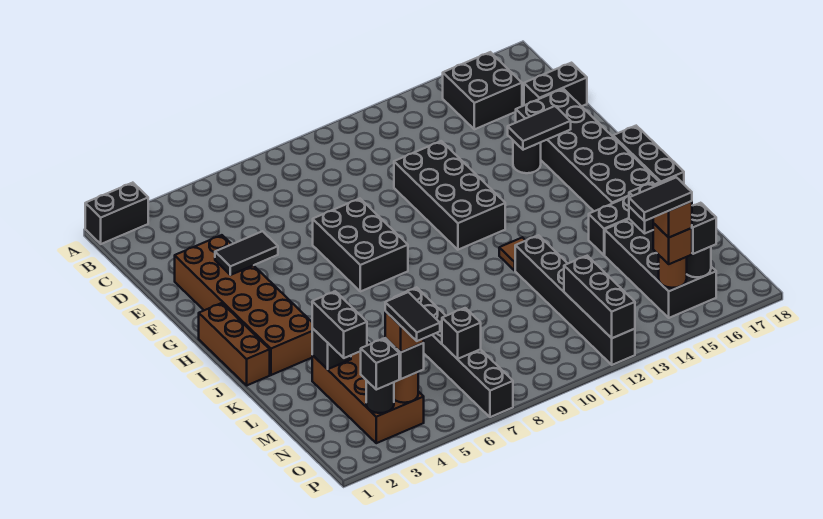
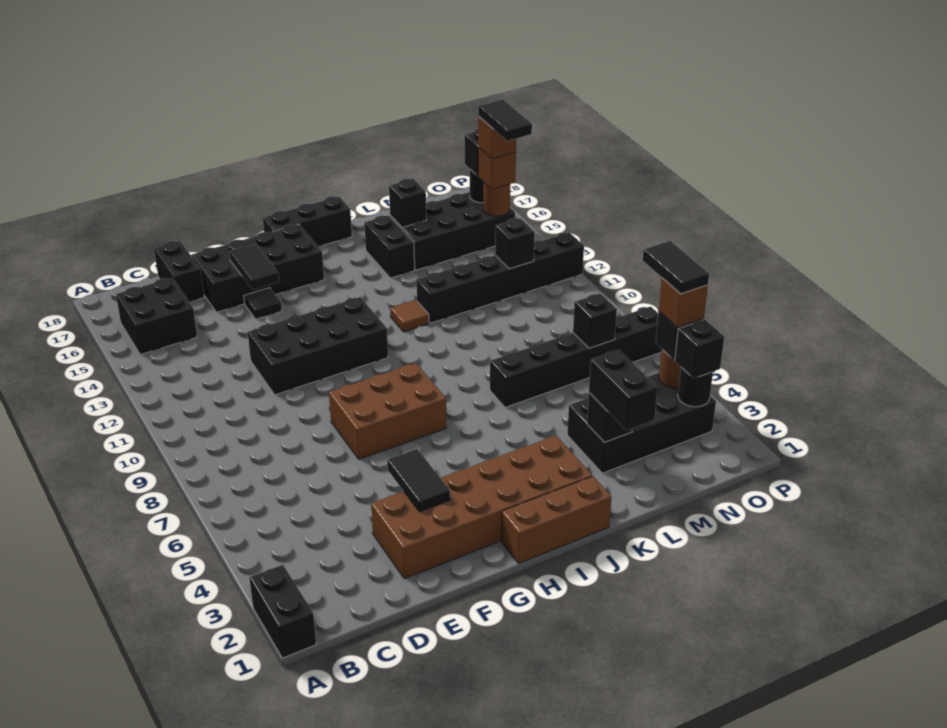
black 2x6 brick [516,89,660,211] -> black 2x4 brick [192,224,324,312]
black 2x3 brick [313,199,408,292] -> brown 2x3 brick [329,363,446,459]
black 1x1 round brick [513,141,541,173] -> black 1x1 tile [244,288,282,319]
brown 2x4 brick [312,342,424,443] -> black 2x4 brick [567,373,716,473]
black 1x2 brick [312,291,367,358] -> black 1x2 brick turned to [589,350,658,430]
black 1x3 brick [564,256,635,338] -> black 1x1 brick [495,218,535,269]
black 1x2 tile [385,292,440,341] -> black 1x2 tile turned to [643,241,709,294]

